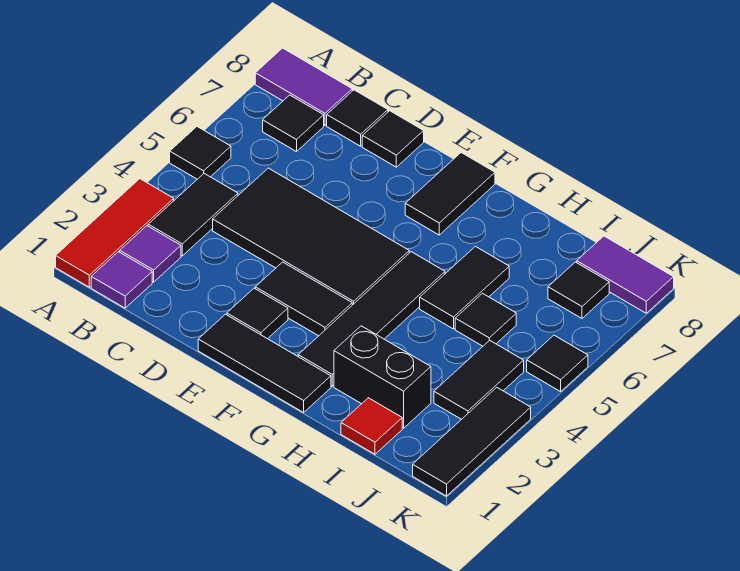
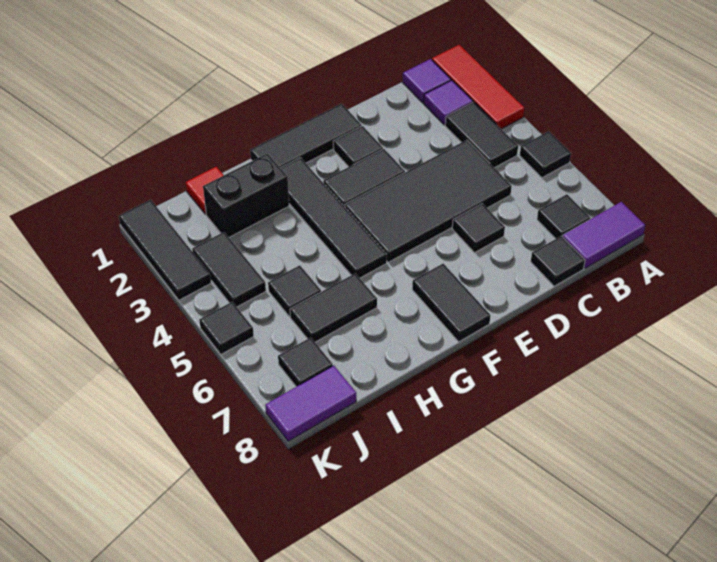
black 1x1 tile [362,111,424,167] -> black 1x1 tile moved to [452,204,505,253]
black 1x2 tile [420,246,509,329] -> black 1x2 tile turned to [290,273,377,342]

